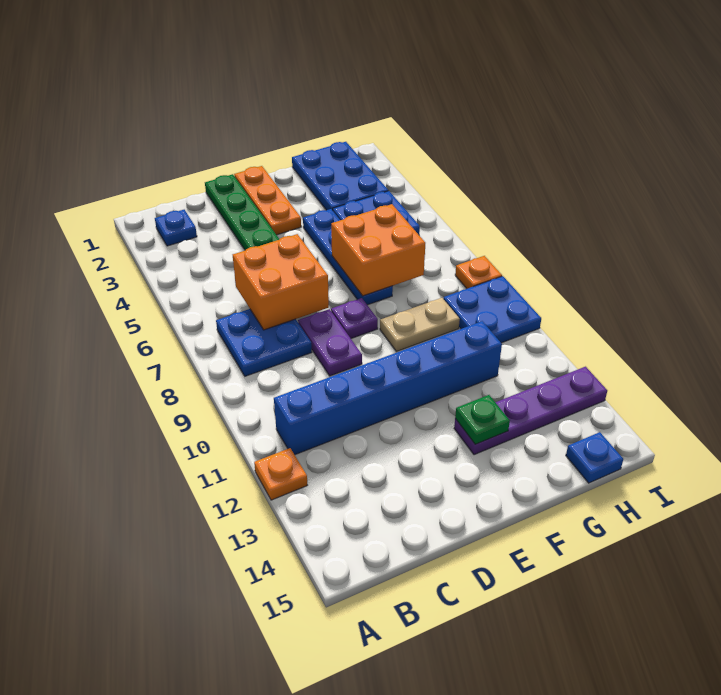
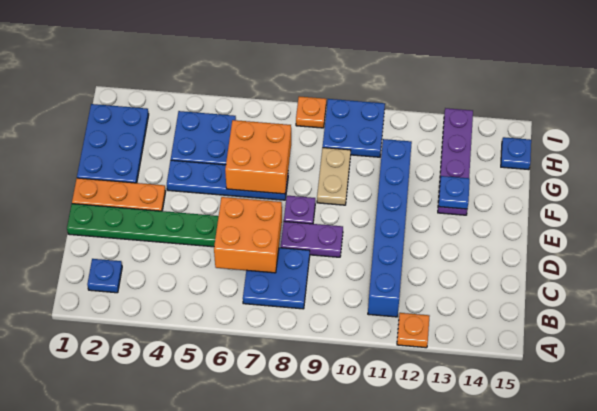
green 1x1 plate [455,395,510,444] -> blue 1x1 plate [438,176,470,209]
blue 2x3 plate [292,142,388,210] -> blue 2x3 plate turned to [77,104,149,183]

